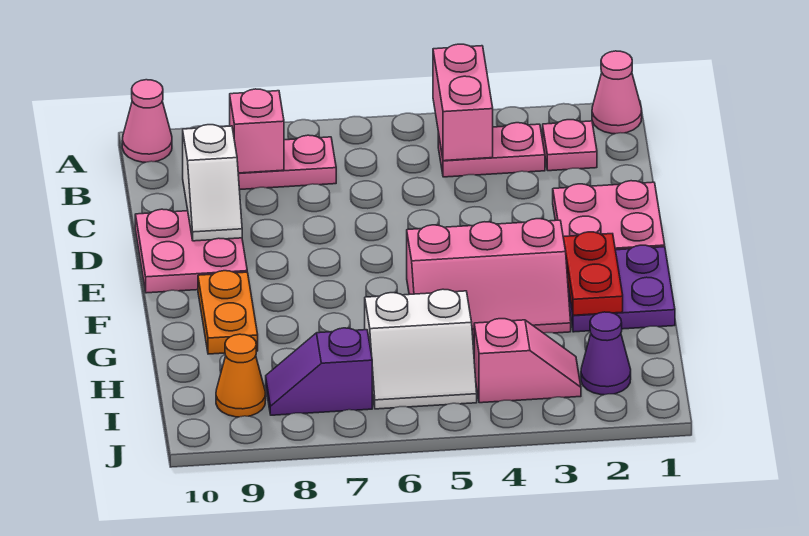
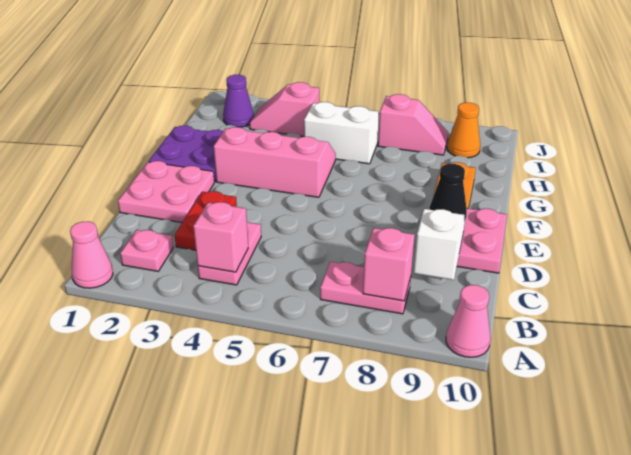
pink 1x2 brick [433,44,493,161] -> pink 1x1 brick [193,202,248,272]
pink 1x2 plate [438,123,545,177] -> pink 1x2 plate turned to [198,222,261,285]
none -> black 1x1 cone [429,164,467,221]
red 1x2 plate [563,232,623,315] -> red 1x2 plate moved to [174,191,237,250]
purple 1x2 slope [266,328,372,415] -> pink 1x2 slope [378,94,448,155]

